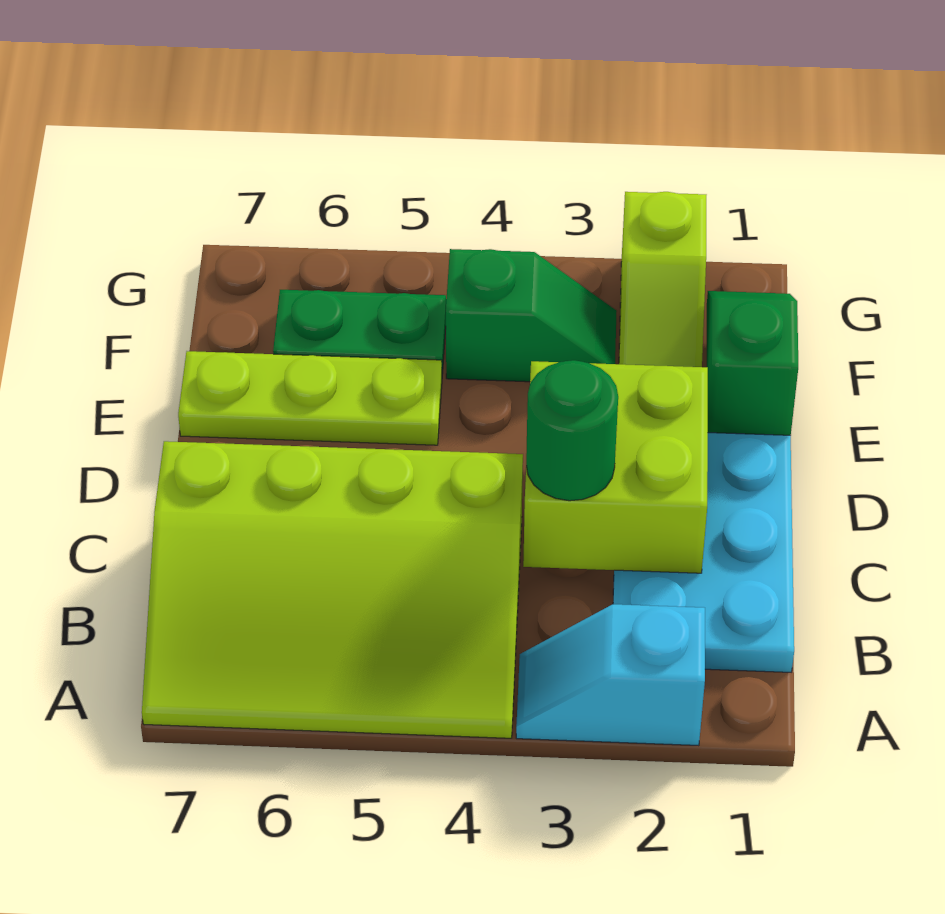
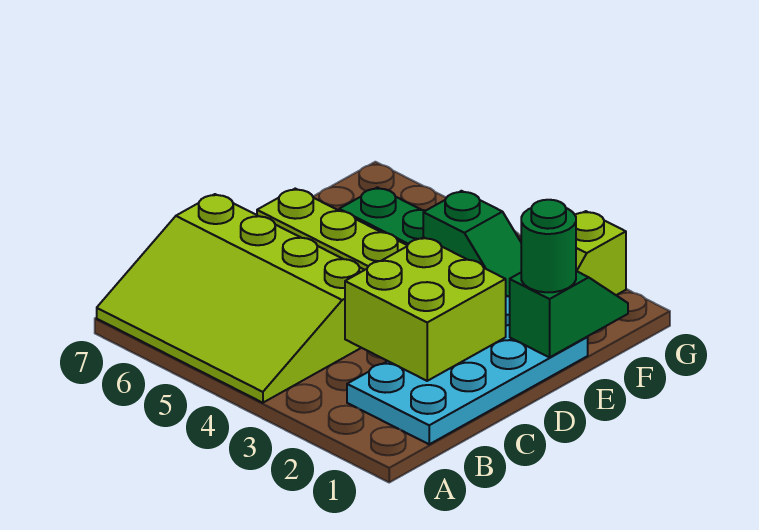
cyan 1x2 slope [516,604,705,746] -> none
green 1x1 round brick [526,360,618,501] -> green 1x1 round brick moved to [521,200,576,292]

